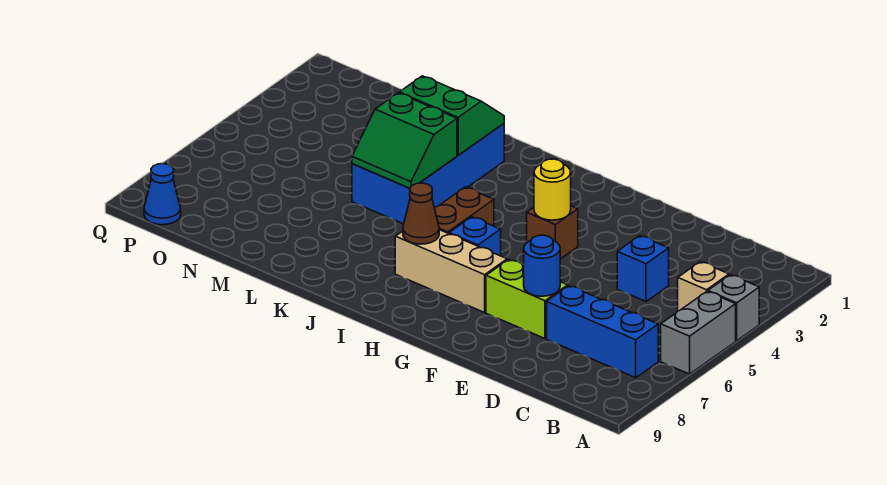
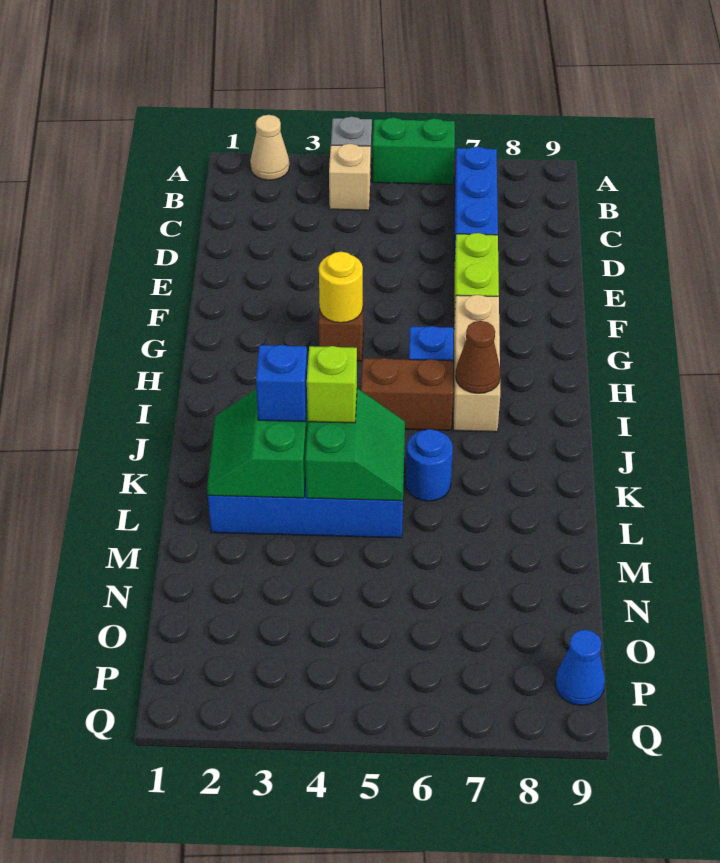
none -> tan 1x1 cone [250,115,289,180]
grey 1x2 brick [661,292,736,374] -> green 1x2 brick [372,118,455,184]
blue 1x1 brick [617,236,669,302] -> blue 1x1 brick moved to [256,345,307,422]
blue 1x1 round brick [524,235,560,296] -> blue 1x1 round brick moved to [406,429,453,501]
none -> lime 1x1 brick [307,346,357,423]

